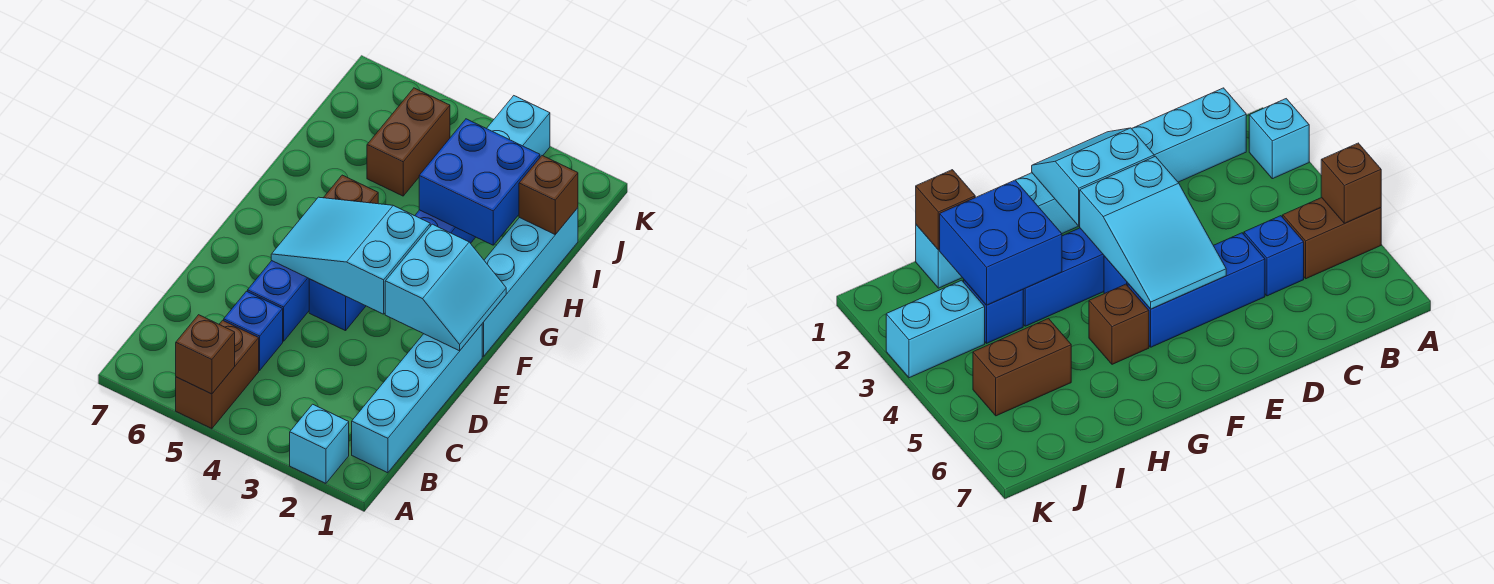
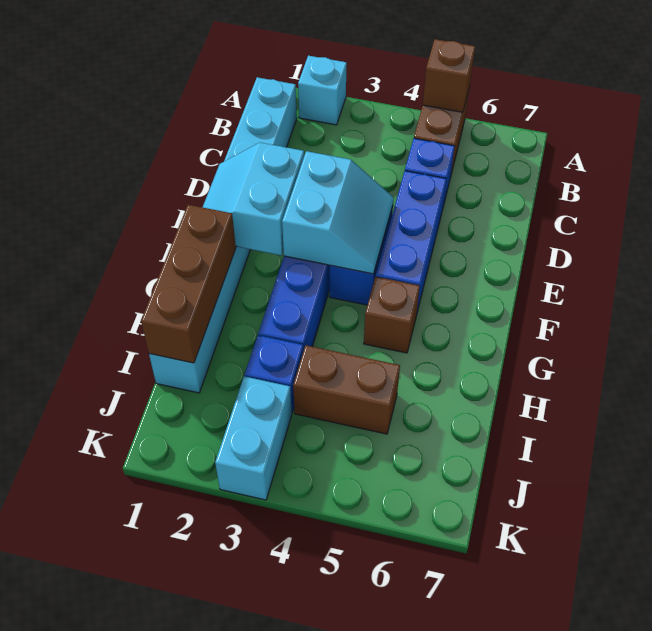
cyan 2x3 slope [271,197,430,314] -> cyan 2x2 slope [282,151,394,274]
blue 2x2 brick [419,119,540,245] -> none
brown 1x1 brick [519,156,578,234] -> brown 1x3 brick [141,205,236,363]
brown 1x2 brick [367,88,450,196] -> brown 1x2 brick turned to [293,345,400,434]

